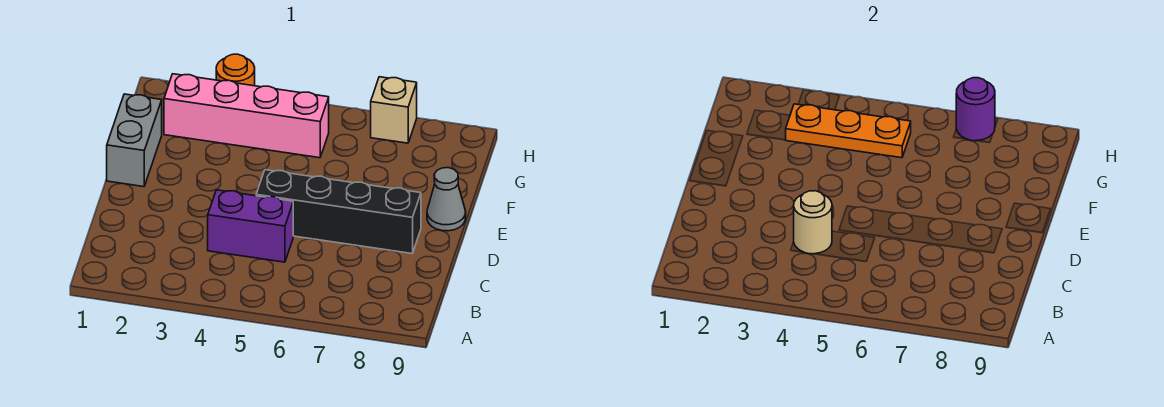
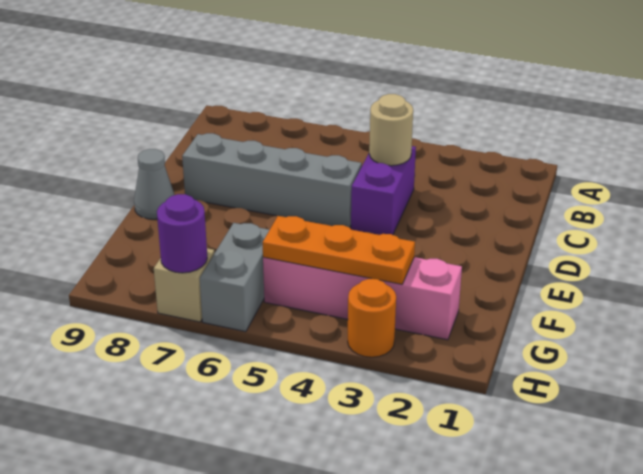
purple 1x2 brick [208,190,293,262] -> purple 1x2 brick turned to [351,146,416,235]
black 1x4 brick [256,170,421,254] -> grey 1x4 brick [182,133,362,227]
grey 1x2 brick [107,94,162,187] -> grey 1x2 brick moved to [200,223,270,332]

